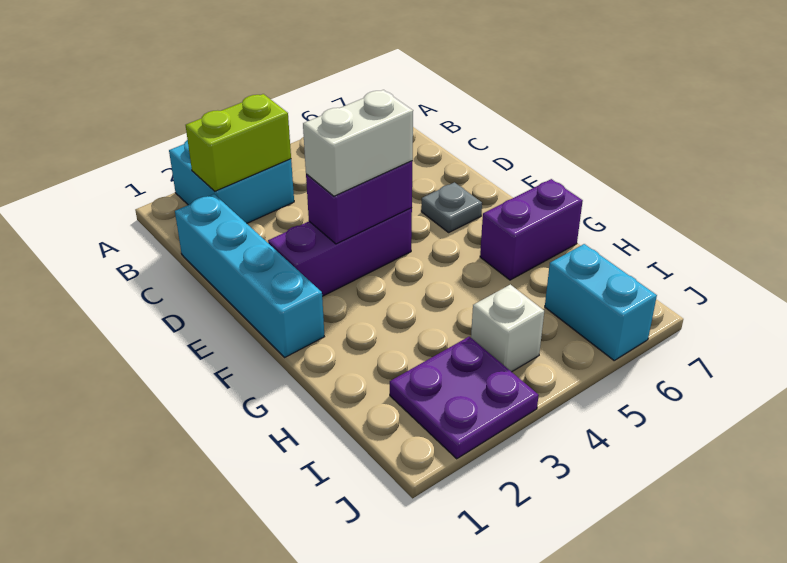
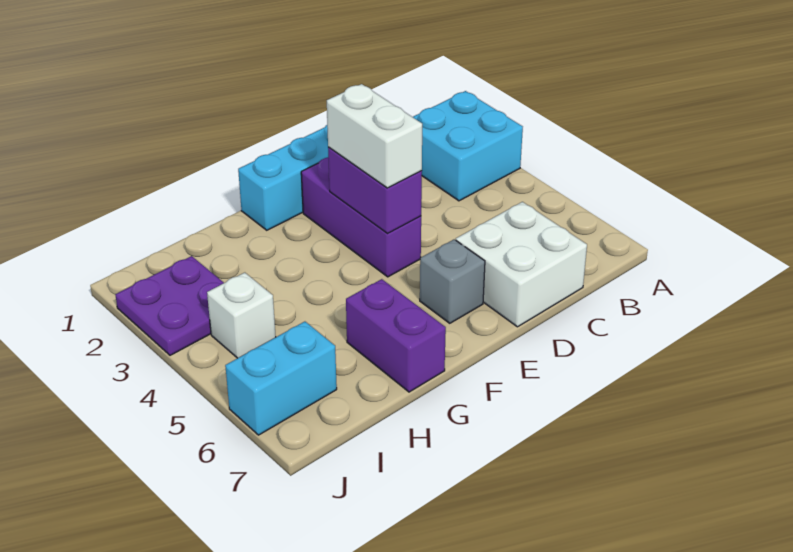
lime 1x2 brick [186,94,291,191] -> none
none -> white 2x2 brick [456,202,587,327]
grey 1x1 plate [421,182,482,232] -> grey 1x1 brick [420,239,485,323]

